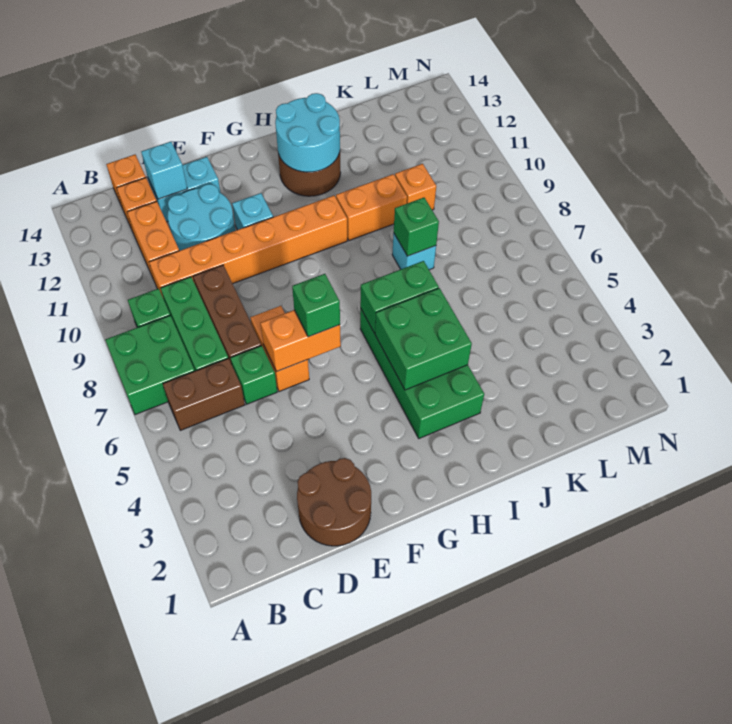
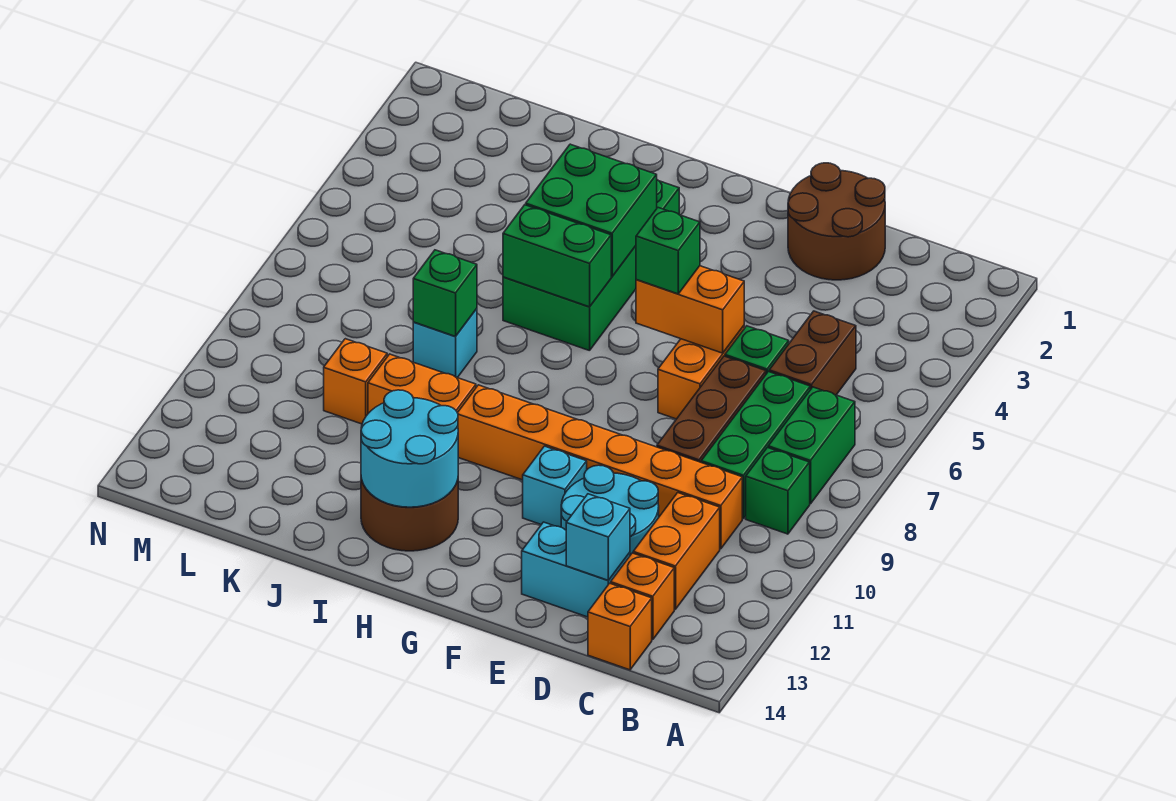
green 2x2 brick [105,315,195,415] -> green 1x2 brick [768,387,855,504]
brown 1x2 brick [163,358,245,430] -> brown 1x2 brick turned to [769,311,856,395]

